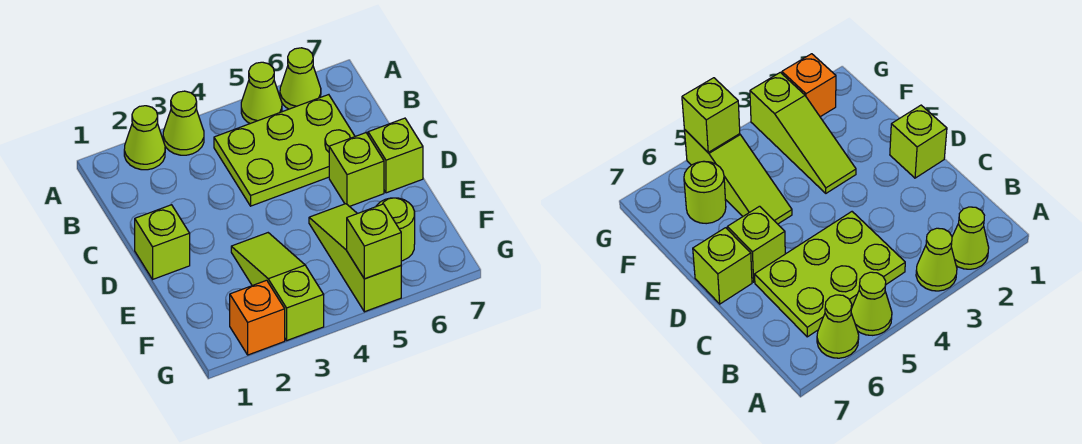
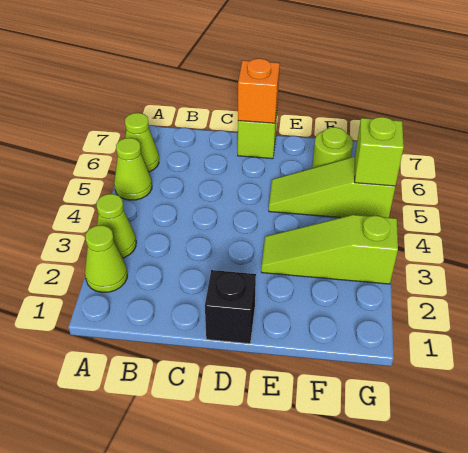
lime 2x3 plate [214,95,355,206] -> none
lime 1x1 brick [135,205,190,279] -> black 1x1 brick [205,270,256,344]
lime 1x1 brick [329,133,384,207] -> none
orange 1x1 brick [230,280,285,355] -> orange 1x1 brick moved to [238,58,280,123]

